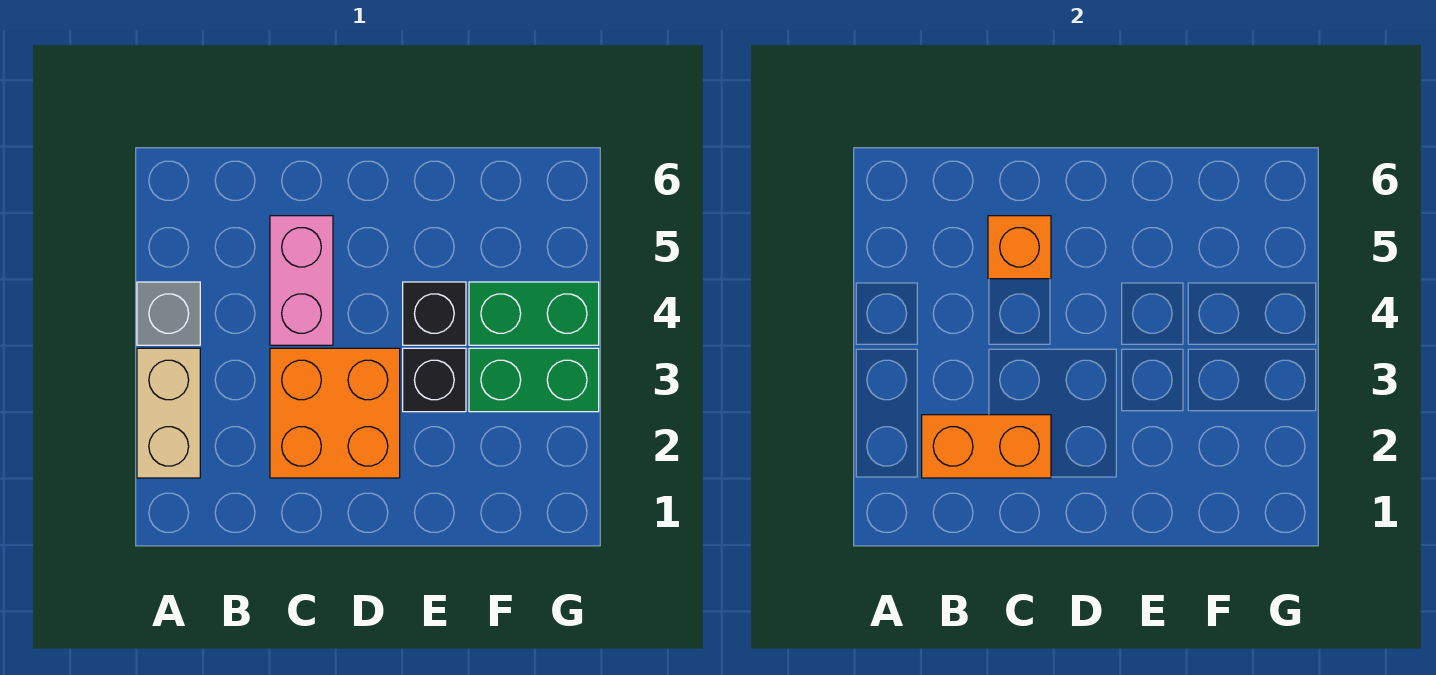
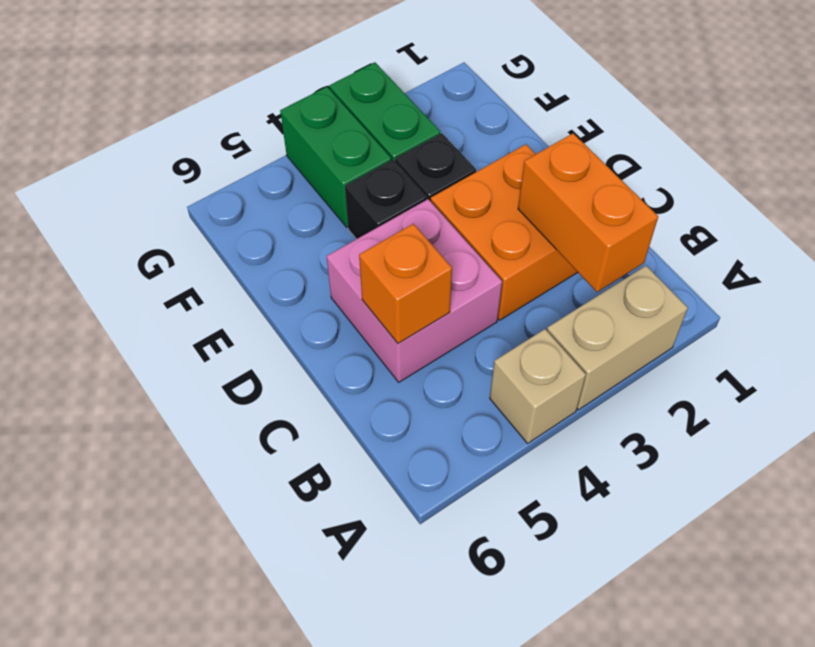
grey 1x1 brick [137,282,200,345] -> tan 1x1 brick [490,329,586,443]
pink 1x2 brick [270,216,333,345] -> pink 2x2 brick [327,199,502,382]

